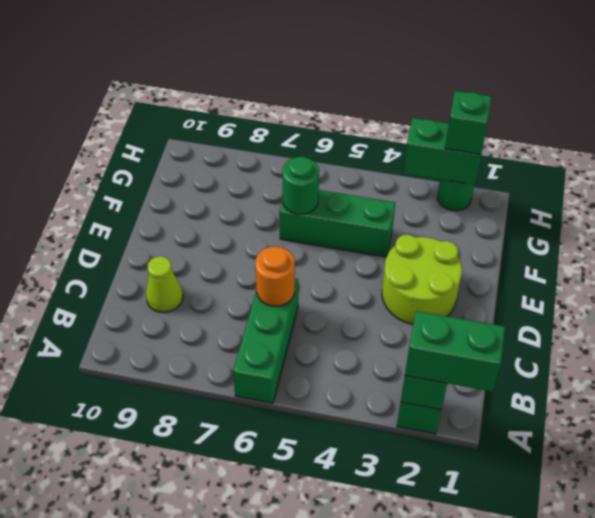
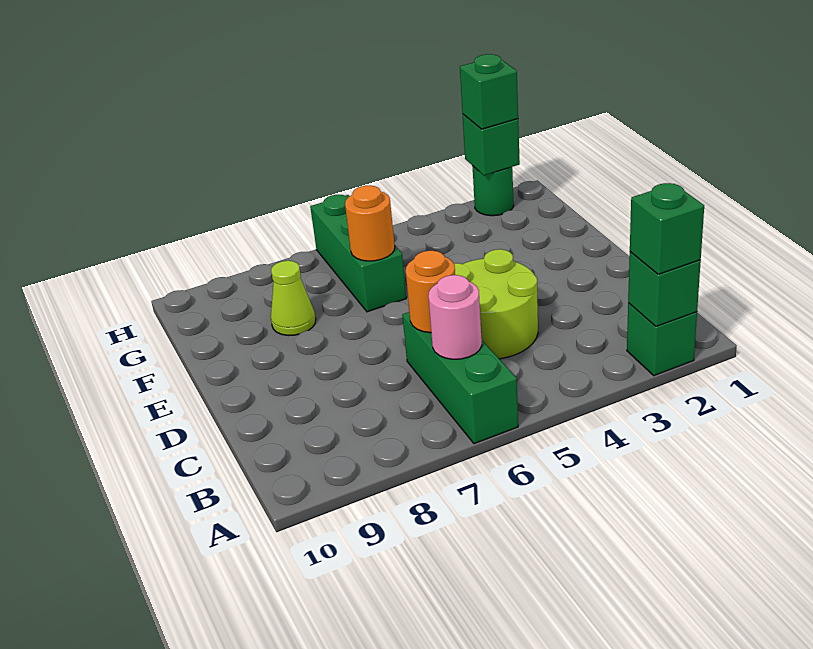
green 1x2 brick [405,311,505,392] -> green 1x1 brick [630,183,704,274]
none -> pink 1x1 round brick [428,275,482,359]
lime 1x1 cone [146,256,183,312] -> lime 1x1 cone moved to [271,261,316,336]
lime 2x2 round brick [382,235,462,324] -> lime 2x2 round brick moved to [454,249,538,359]
green 1x3 brick [279,190,395,257] -> green 1x3 brick turned to [310,195,406,312]
green 1x1 round brick [282,157,319,214] -> orange 1x1 round brick [345,186,395,261]
green 1x2 brick [403,118,481,185] -> green 1x1 brick [463,114,520,175]

